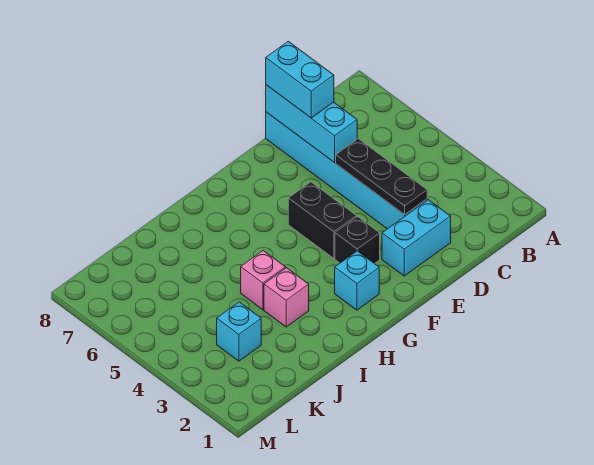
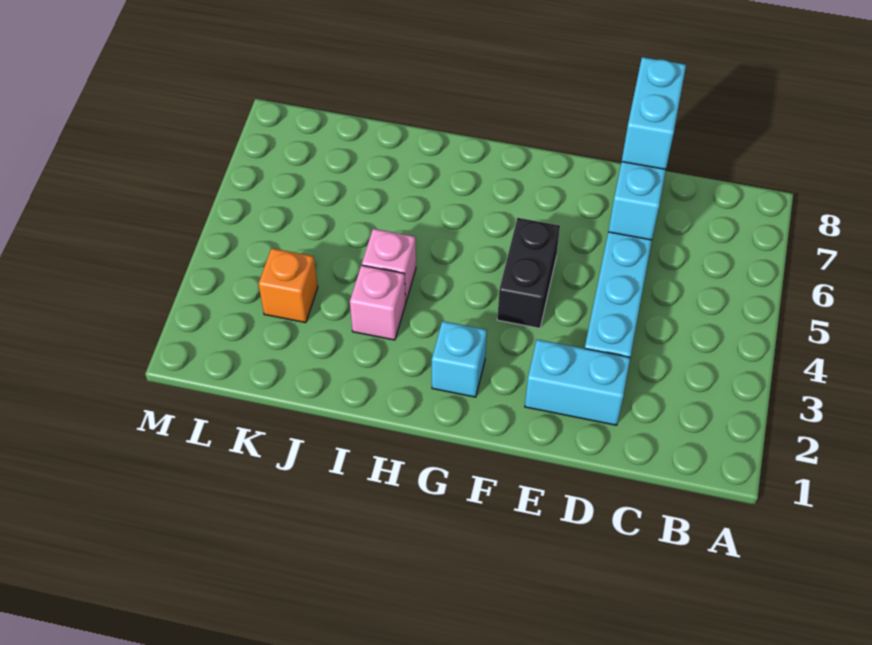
black 1x3 plate [336,139,427,215] -> none
black 1x1 brick [335,217,380,264] -> none
cyan 1x1 brick [217,302,261,361] -> orange 1x1 brick [259,248,318,323]

